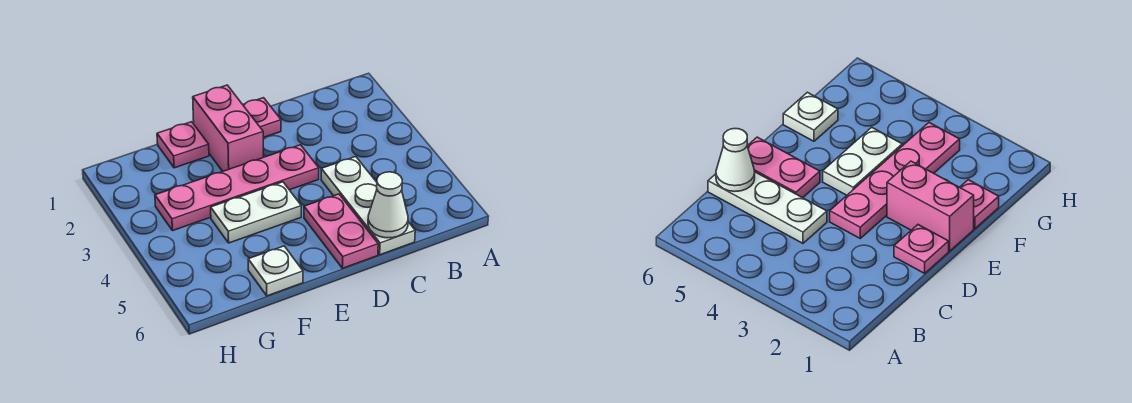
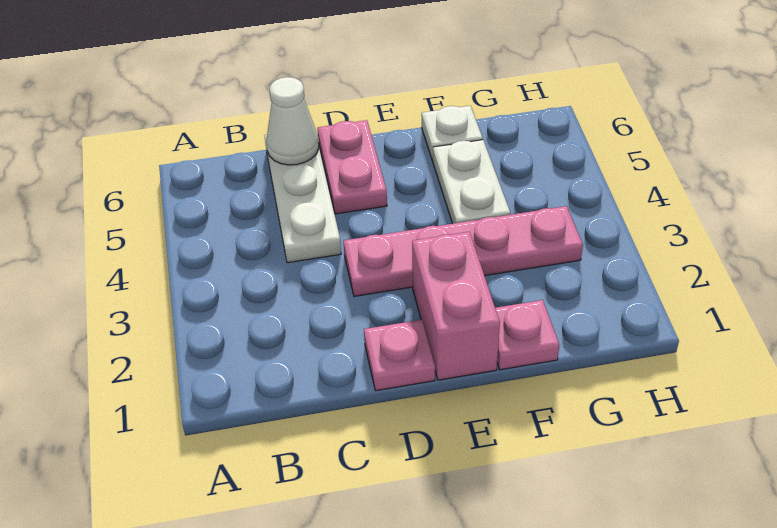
white 1x2 plate [211,182,301,243] -> white 1x2 plate turned to [433,140,510,224]

